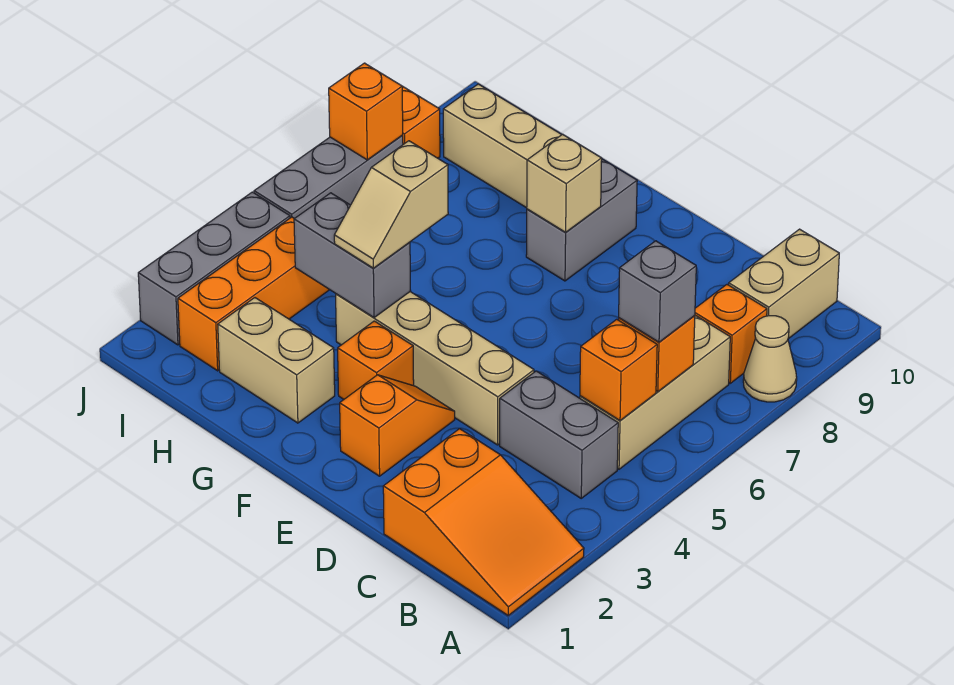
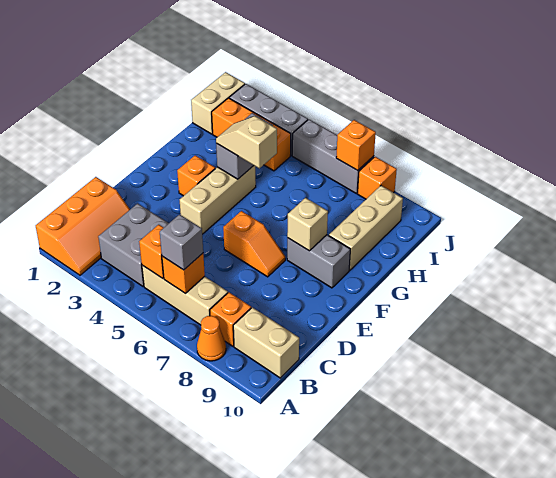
orange 2x3 slope [383,429,584,615] -> orange 2x3 slope turned to [36,177,130,275]
tan 1x1 cone [743,316,797,402] -> orange 1x1 cone [197,316,226,361]
grey 1x2 brick [500,371,618,498] -> grey 2x2 brick [98,203,169,286]
tan 1x4 brick [336,292,534,445] -> tan 1x3 brick [180,166,256,234]
orange 1x2 slope [340,375,455,476] -> orange 1x2 slope moved to [223,211,285,277]
tan 1x2 brick [218,298,335,423] -> tan 1x2 brick moved to [191,72,245,134]

